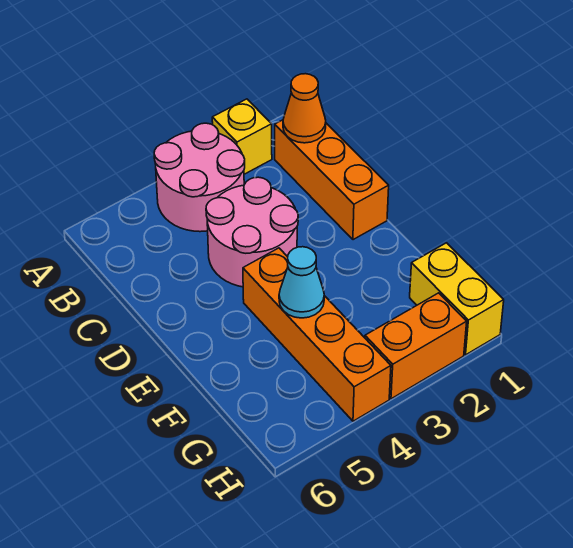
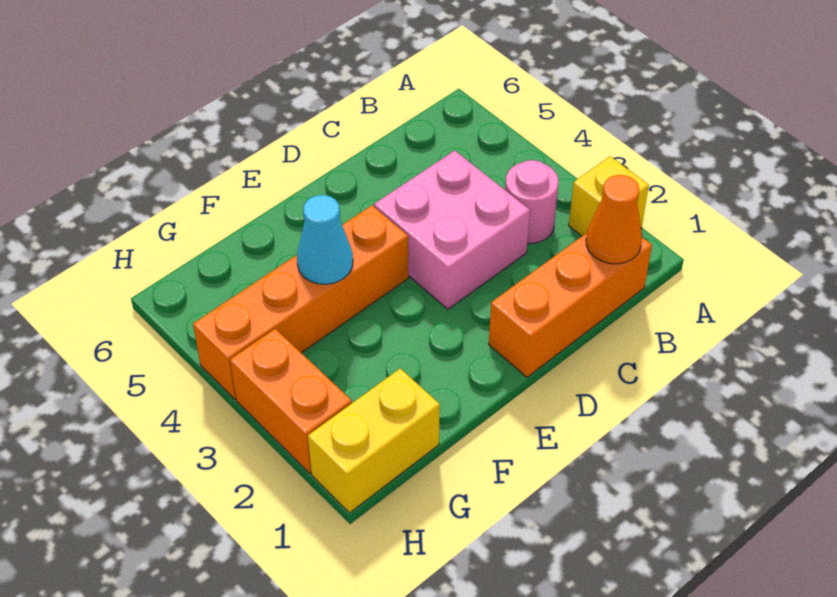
pink 2x2 round brick [154,123,245,232] -> pink 1x1 round brick [505,160,558,244]
pink 2x2 round brick [206,177,298,287] -> pink 2x2 brick [374,151,530,309]

